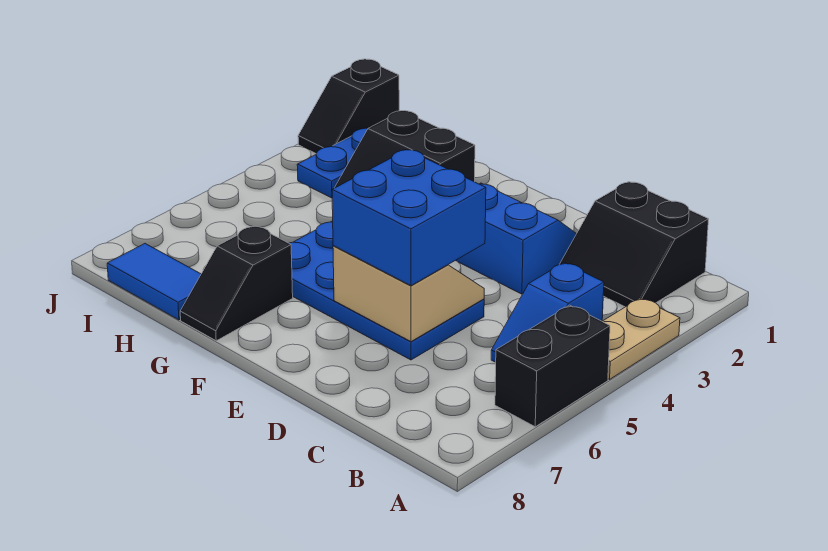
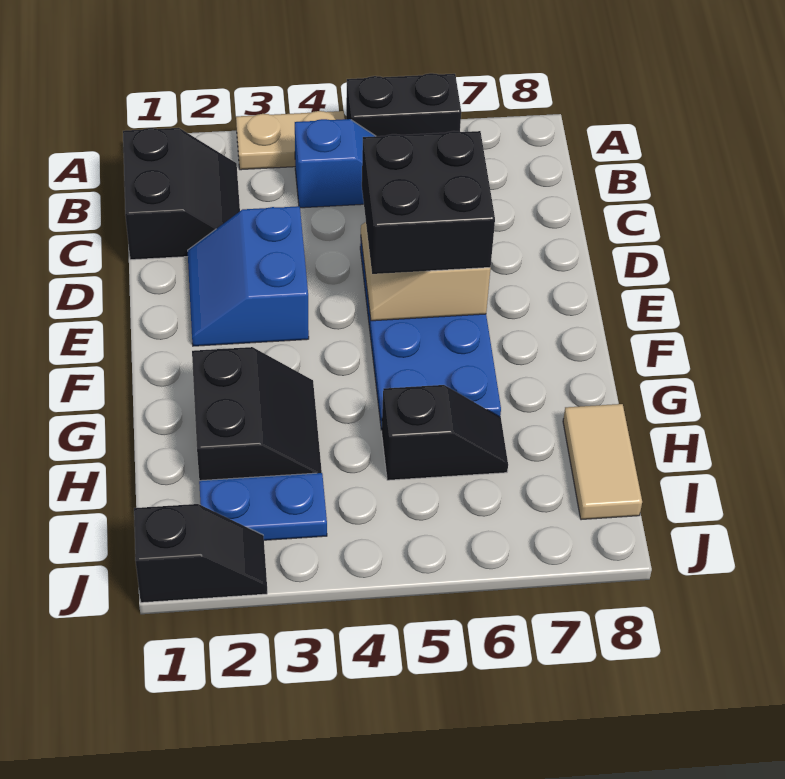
blue 2x2 brick [332,150,486,286] -> black 2x2 brick [362,131,495,274]
black 1x2 slope [180,226,293,341] -> black 1x2 slope moved to [382,385,508,480]
blue 1x2 tile [107,244,201,320] -> tan 1x2 tile [563,404,642,520]

